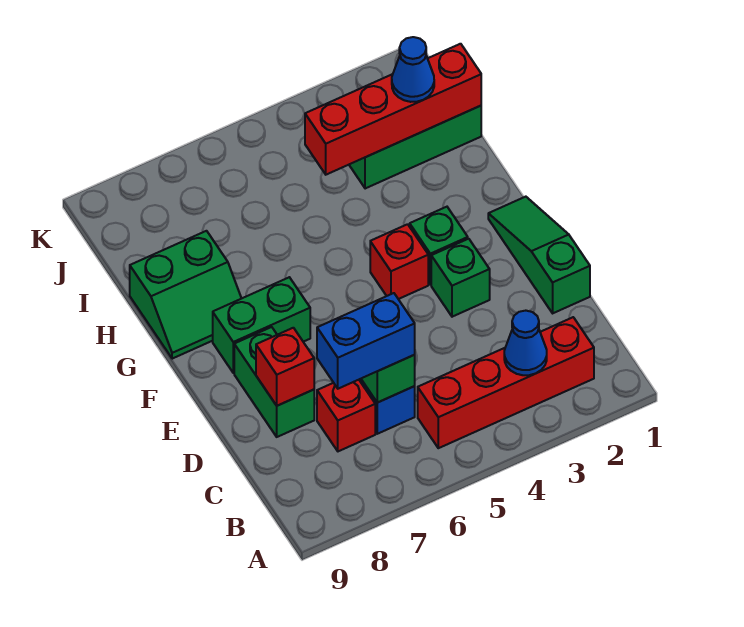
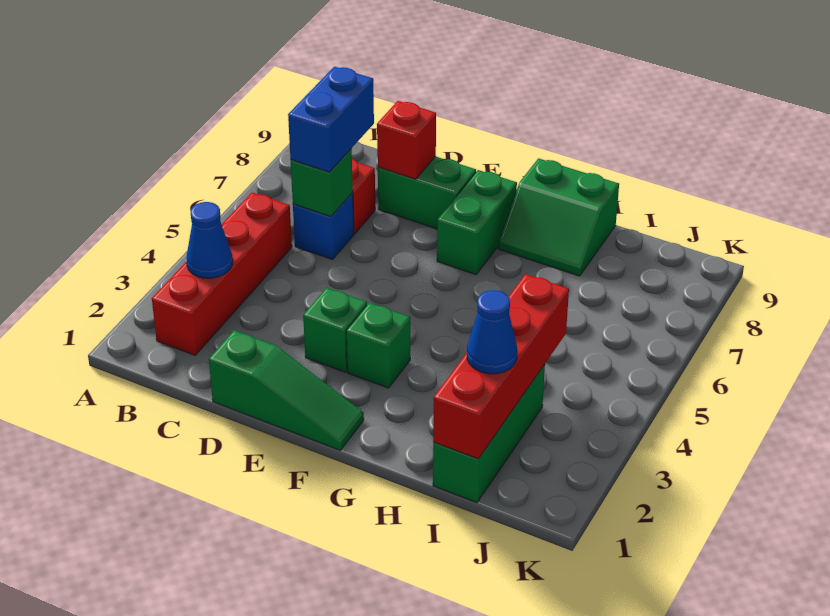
red 1x1 brick [370,224,428,299] -> none
green 2x2 slope [130,231,242,359] -> green 2x2 slope turned to [498,158,619,276]

